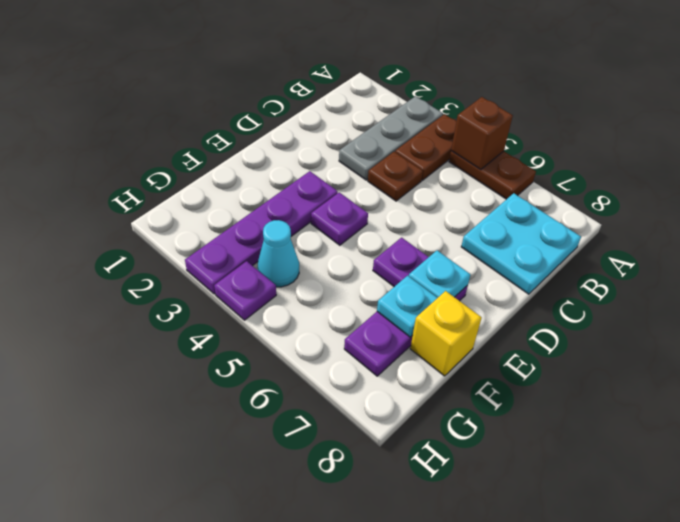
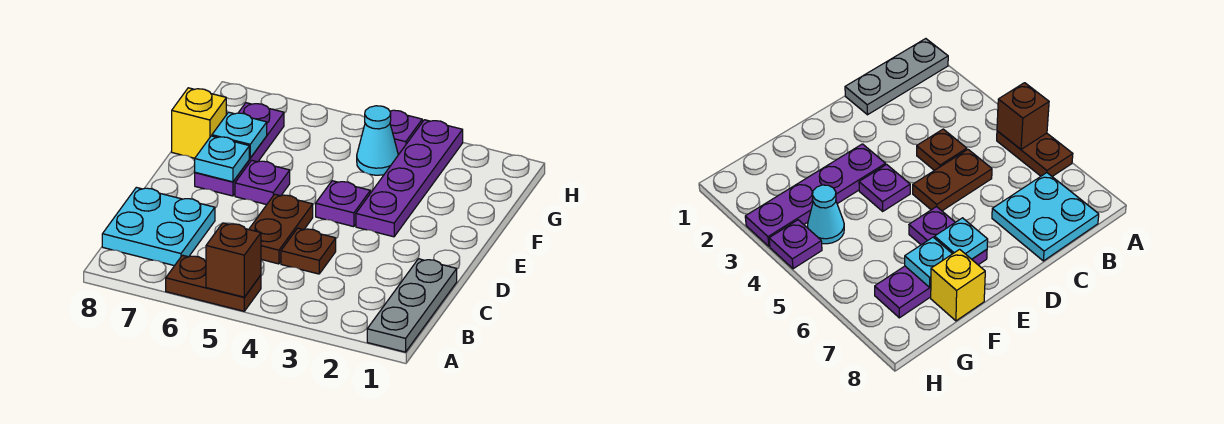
grey 1x3 plate [339,96,443,180] -> grey 1x3 plate moved to [367,259,457,352]
brown 1x2 plate [395,114,456,180] -> brown 1x2 plate moved to [249,194,313,264]

